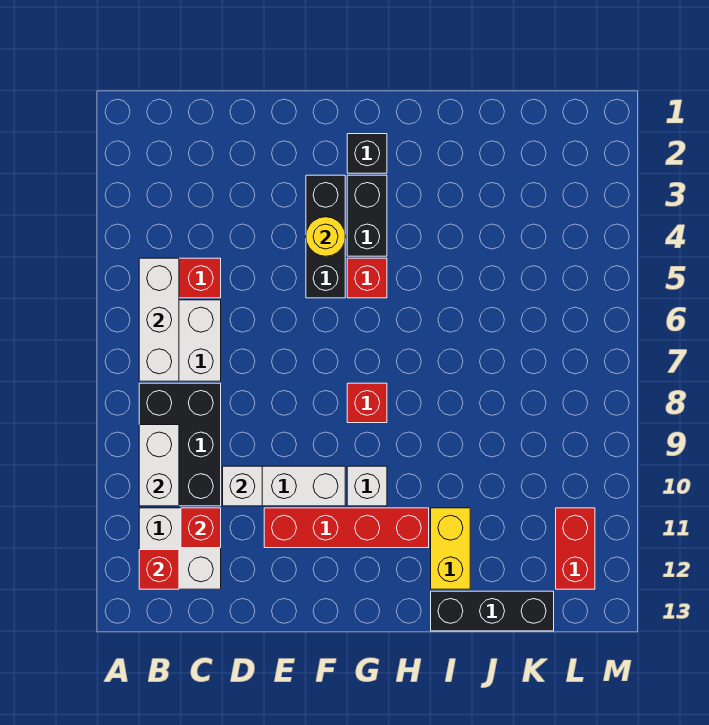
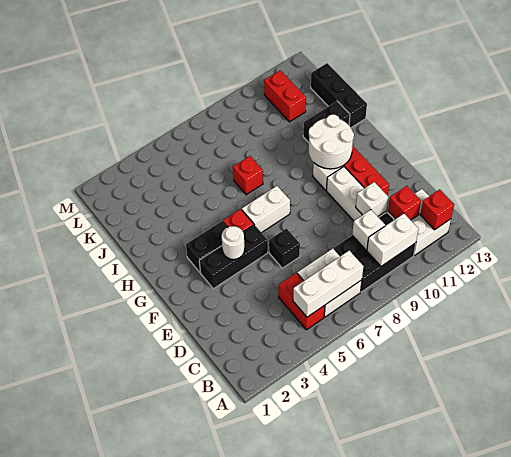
none -> white 1x1 brick [352,210,385,250]
yellow 1x1 round brick [306,217,345,256] -> white 1x1 round brick [222,226,245,259]
black 1x1 brick [347,134,387,173] -> black 1x1 brick moved to [269,229,300,268]
none -> white 1x2 brick [242,186,290,233]
red 1x1 brick [347,383,387,423] -> red 1x1 brick moved to [233,156,263,195]
none -> white 2x2 round brick [309,115,354,169]
yellow 1x2 brick [431,508,470,589] -> black 1x2 brick [303,101,350,142]
red 1x2 brick [556,508,595,589] -> red 1x2 brick turned to [264,70,306,122]

